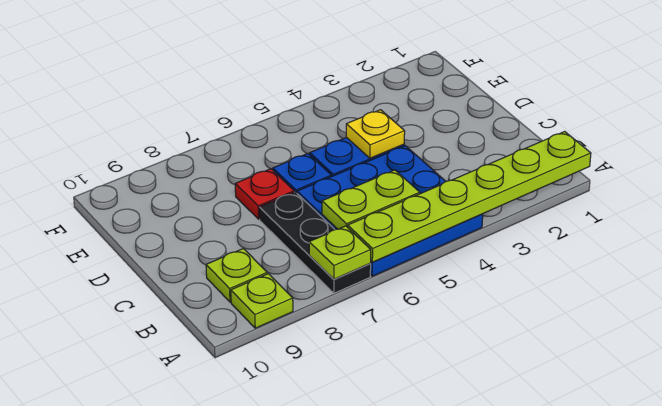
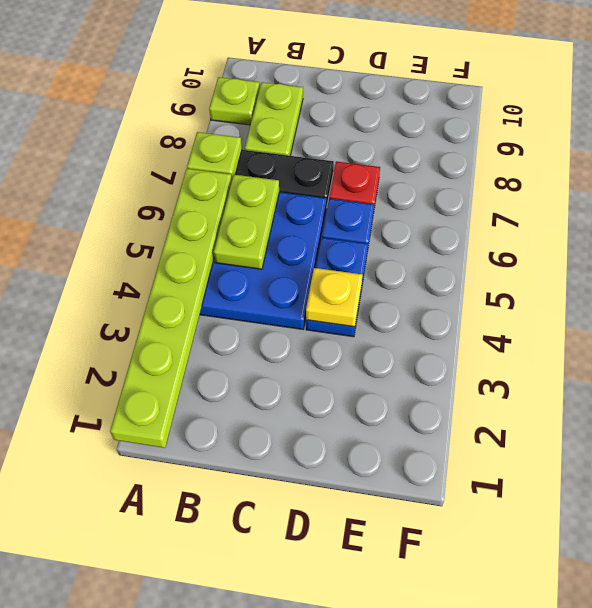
lime 1x1 plate [206,249,267,302] -> lime 1x2 plate [245,82,303,156]

